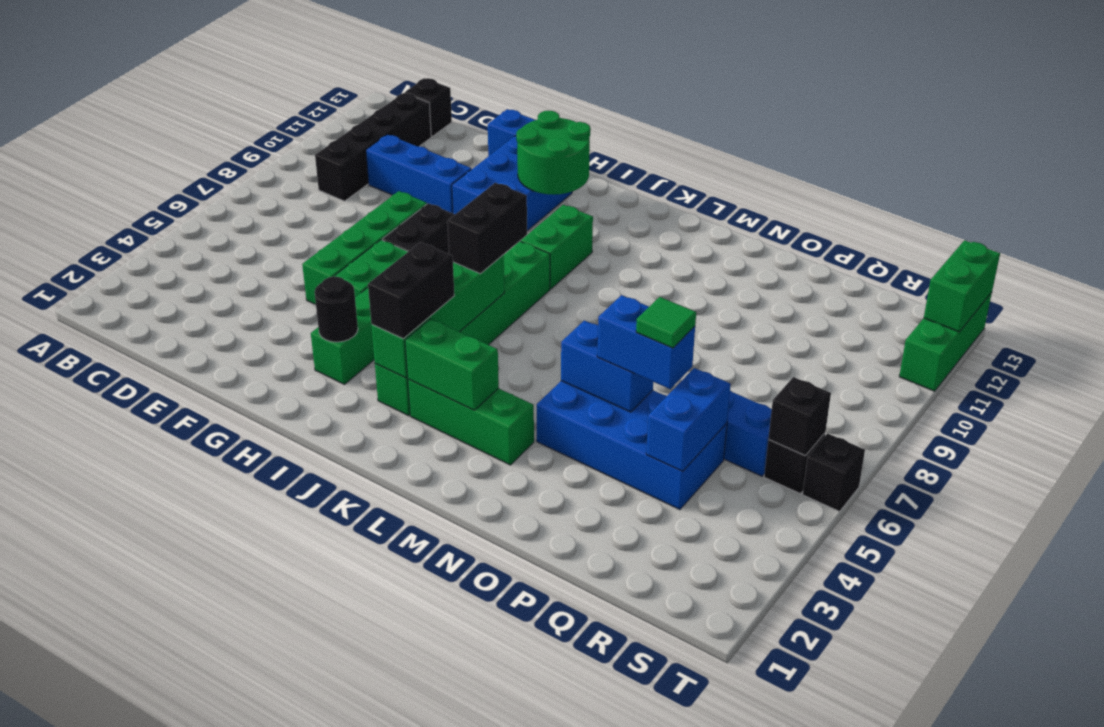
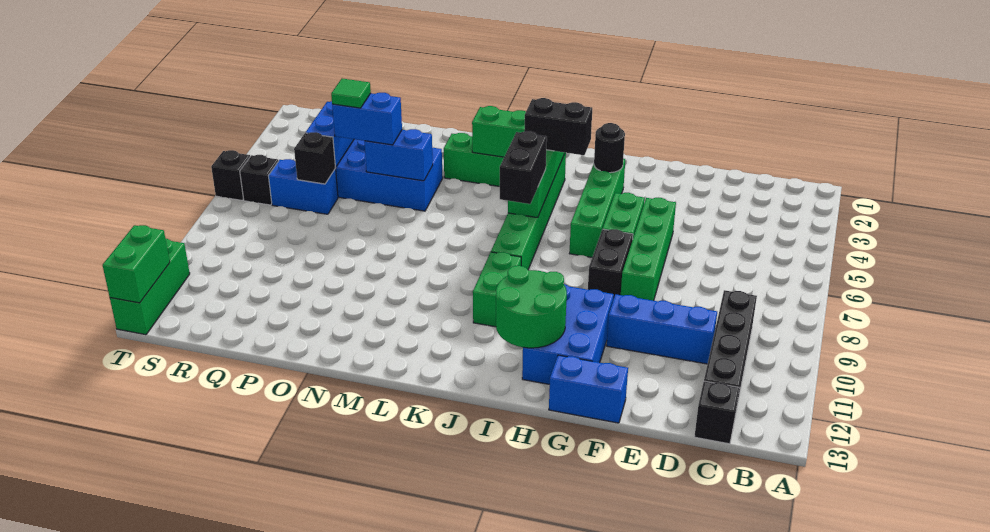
black 1x2 brick [368,242,454,339] -> black 1x2 brick turned to [524,98,592,155]
black 1x1 brick [768,377,831,456] -> black 1x1 brick moved to [294,132,336,184]

